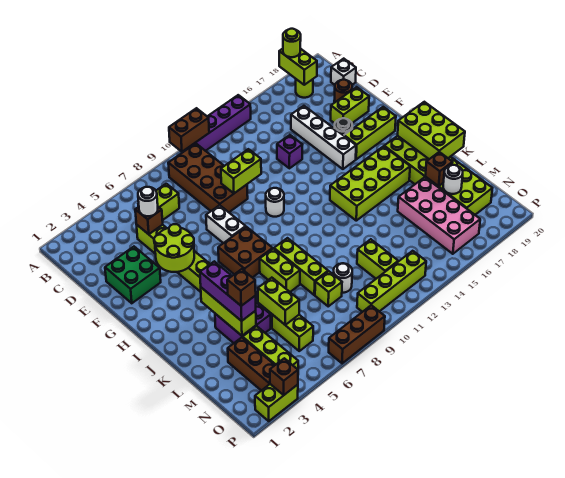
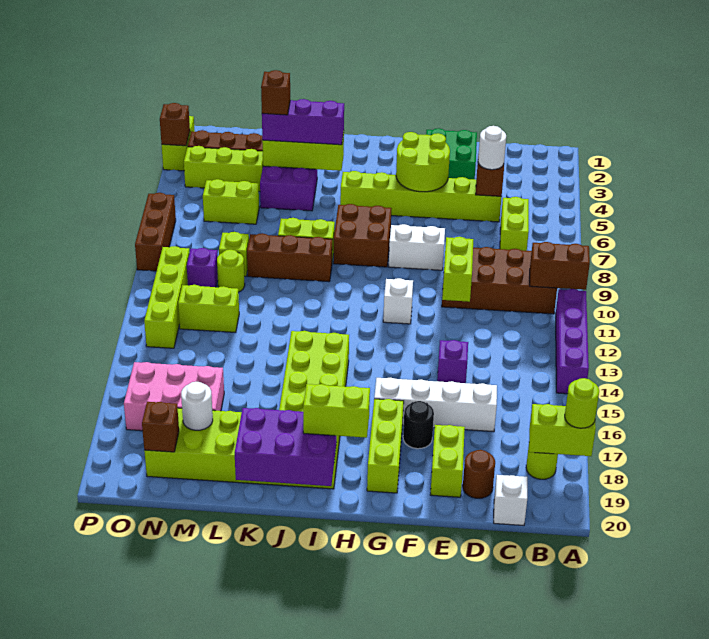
brown 1x2 brick [169,108,209,152] -> brown 1x2 brick turned to [530,242,590,290]
white 1x1 round brick [266,188,284,217] -> white 1x1 brick [383,278,413,324]
lime 2x3 brick [398,102,465,159] -> purple 2x3 brick [235,408,337,486]
lime 1x3 brick [274,238,328,295] -> brown 1x3 brick [247,233,332,282]
lime 1x2 brick [258,278,299,325] -> lime 1x2 brick moved to [303,384,370,438]
pink 2x4 brick [398,177,480,254] -> pink 2x3 brick [124,362,224,431]
brown 1x1 brick [425,152,453,186] -> brown 1x1 brick moved to [142,402,179,452]
white 1x1 round brick [333,263,352,293] -> lime 1x1 round brick [217,250,245,292]
none -> purple 1x1 brick [187,248,218,287]

